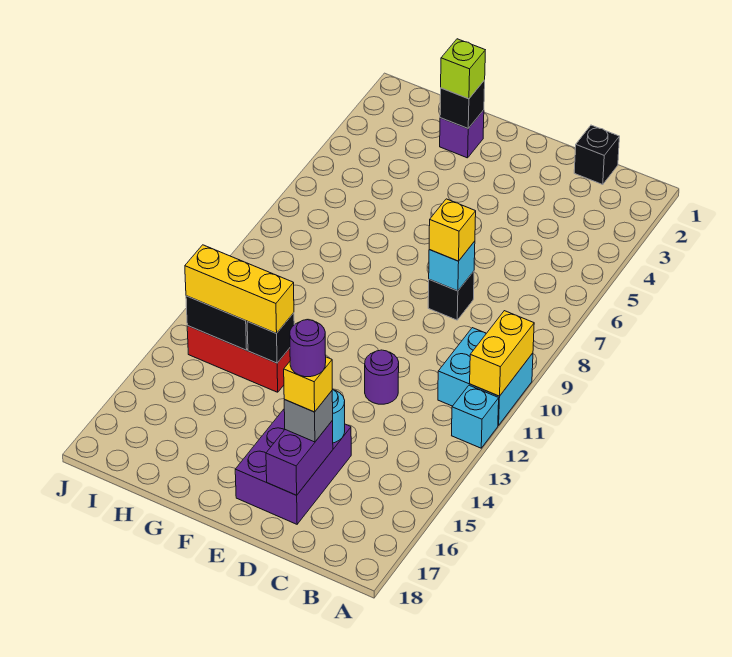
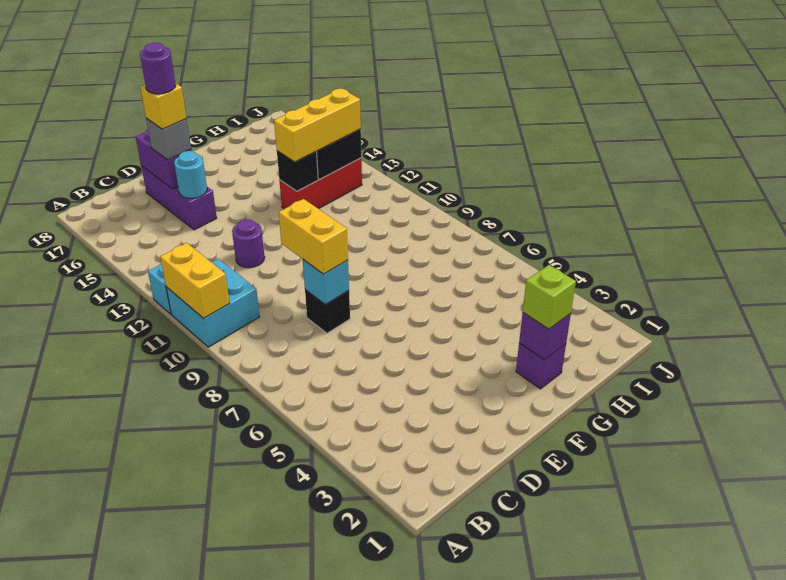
black 1x1 brick [574,125,619,185] -> none
yellow 1x1 brick [429,199,476,261] -> yellow 1x2 brick [279,199,348,274]
purple 2x3 brick [235,409,351,524] -> purple 1x3 brick [141,166,217,230]
black 1x1 brick [440,80,485,128] -> purple 1x1 brick [519,313,571,360]

